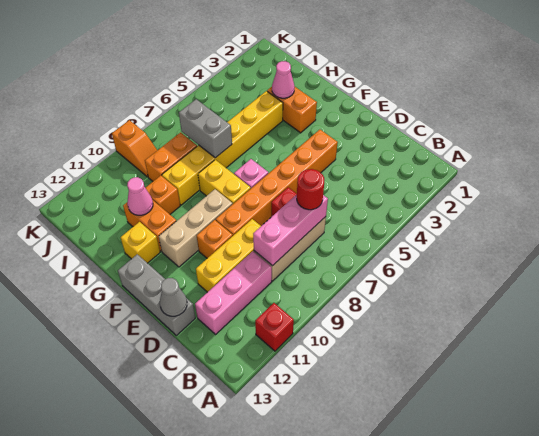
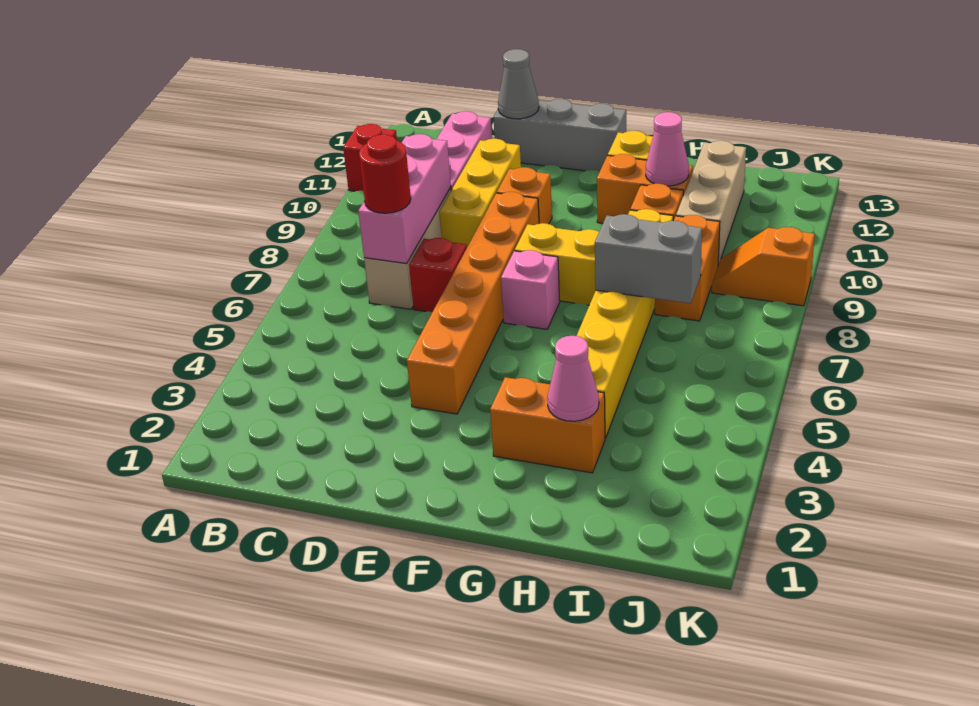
tan 1x3 brick [159,189,233,267] -> tan 1x3 brick moved to [676,141,746,265]

